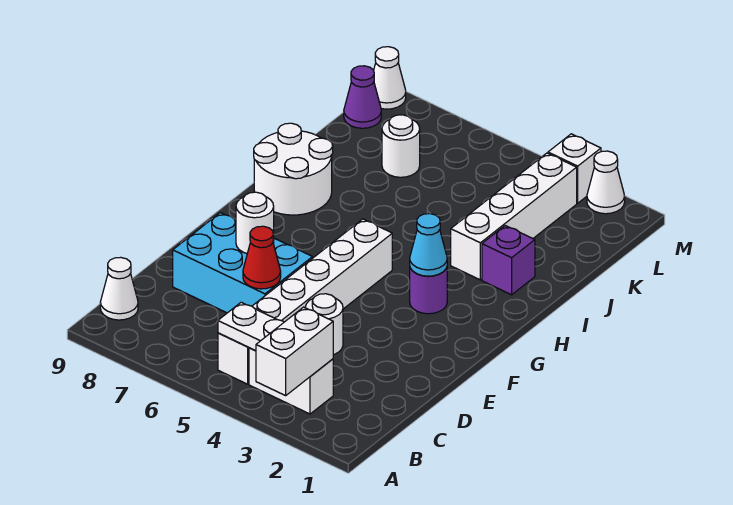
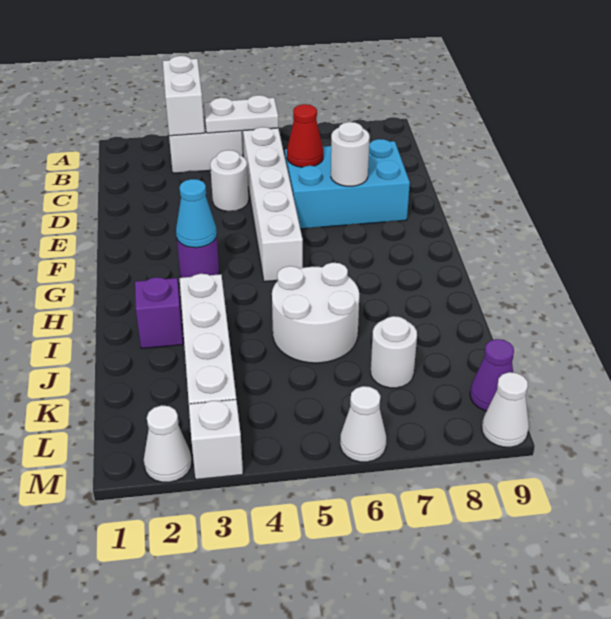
white 1x1 cone [100,257,138,320] -> white 1x1 cone moved to [340,386,386,462]
white 2x2 round brick [254,123,333,215] -> white 2x2 round brick moved to [272,263,359,363]

